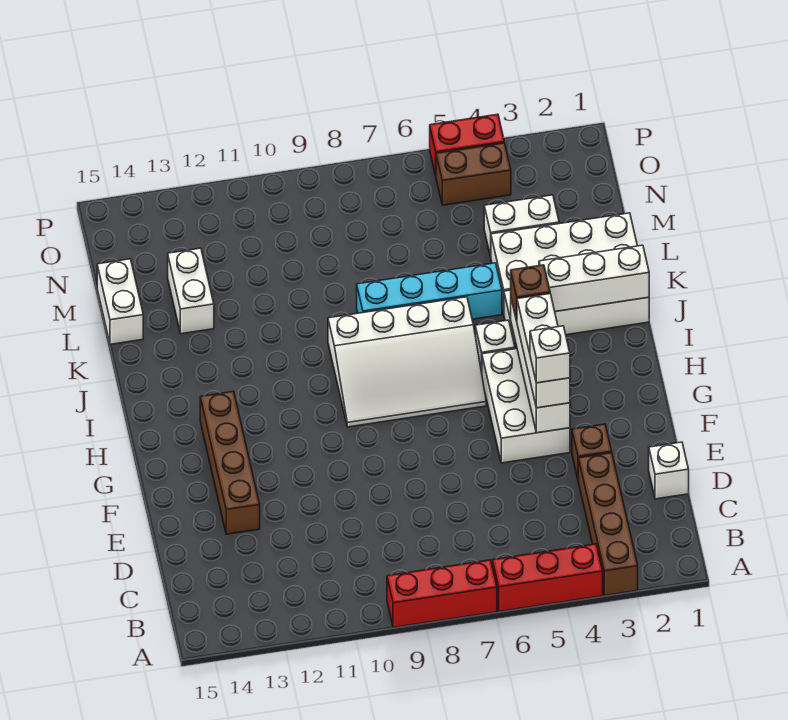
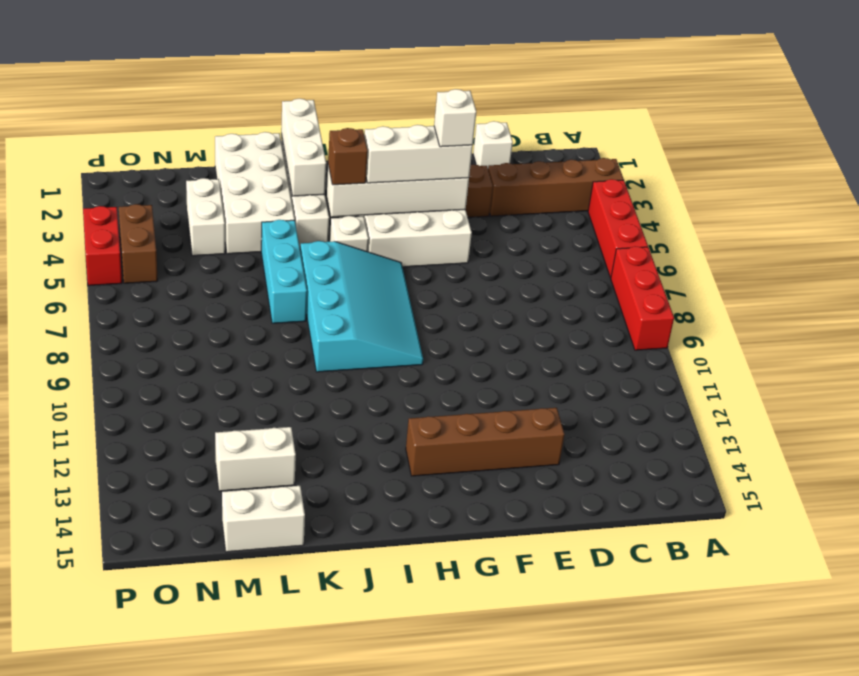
white 3x4 slope [328,297,486,427] -> cyan 3x4 slope [300,241,423,372]
cyan 1x4 brick [357,263,502,319] -> cyan 1x3 brick [261,220,307,323]

